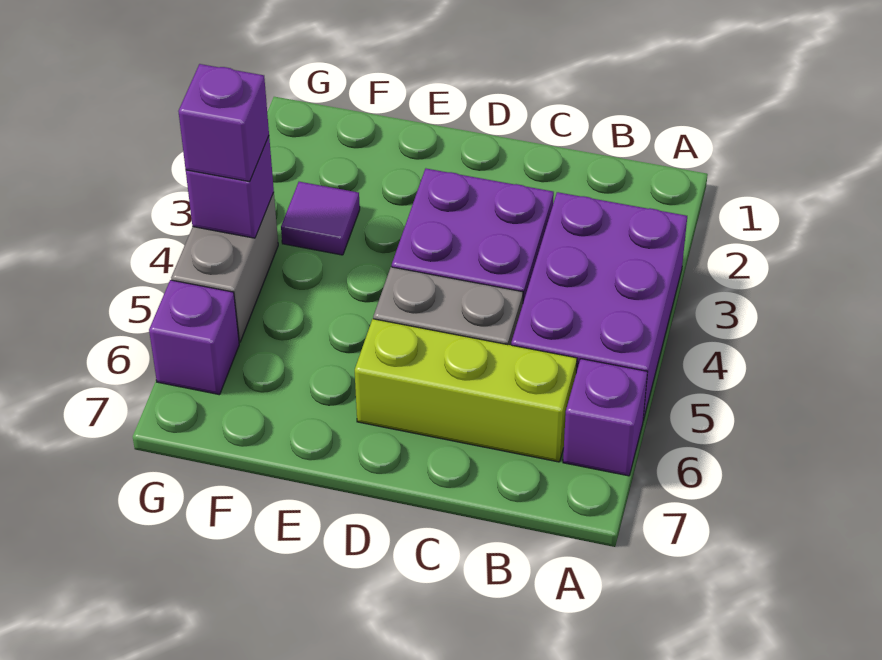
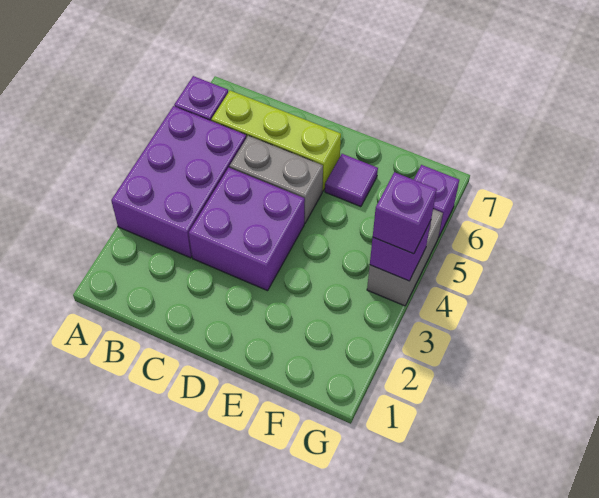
purple 1x1 tile [281,182,360,255] -> purple 1x1 tile moved to [325,154,378,207]

